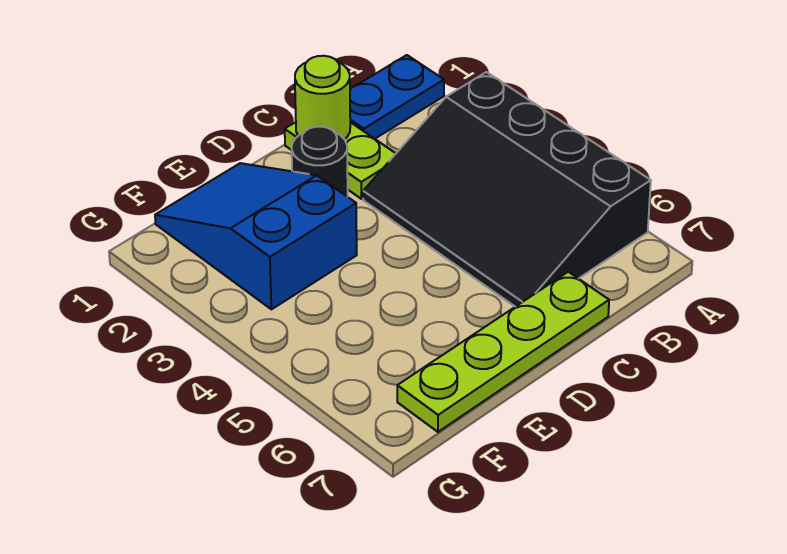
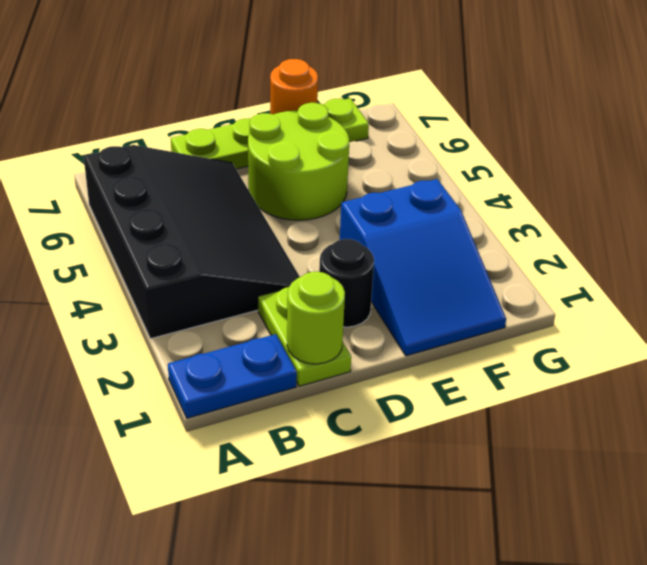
none -> lime 2x2 round brick [248,103,349,220]
none -> orange 1x1 round brick [270,59,318,114]

